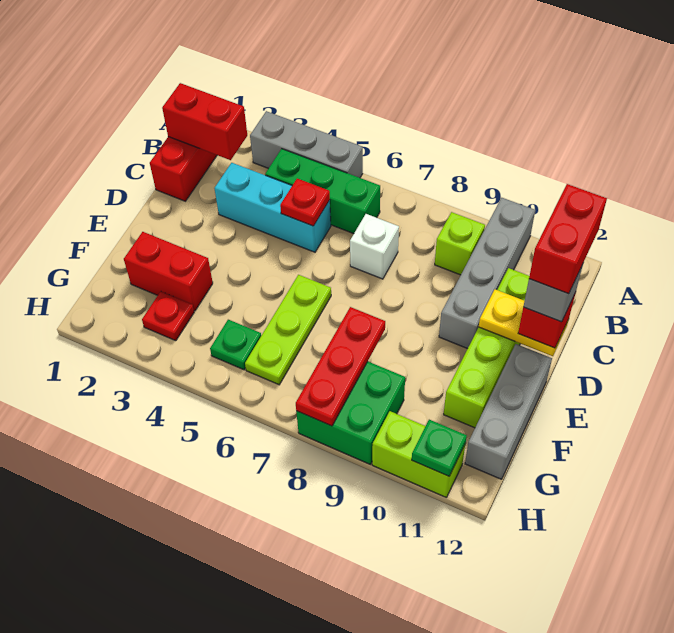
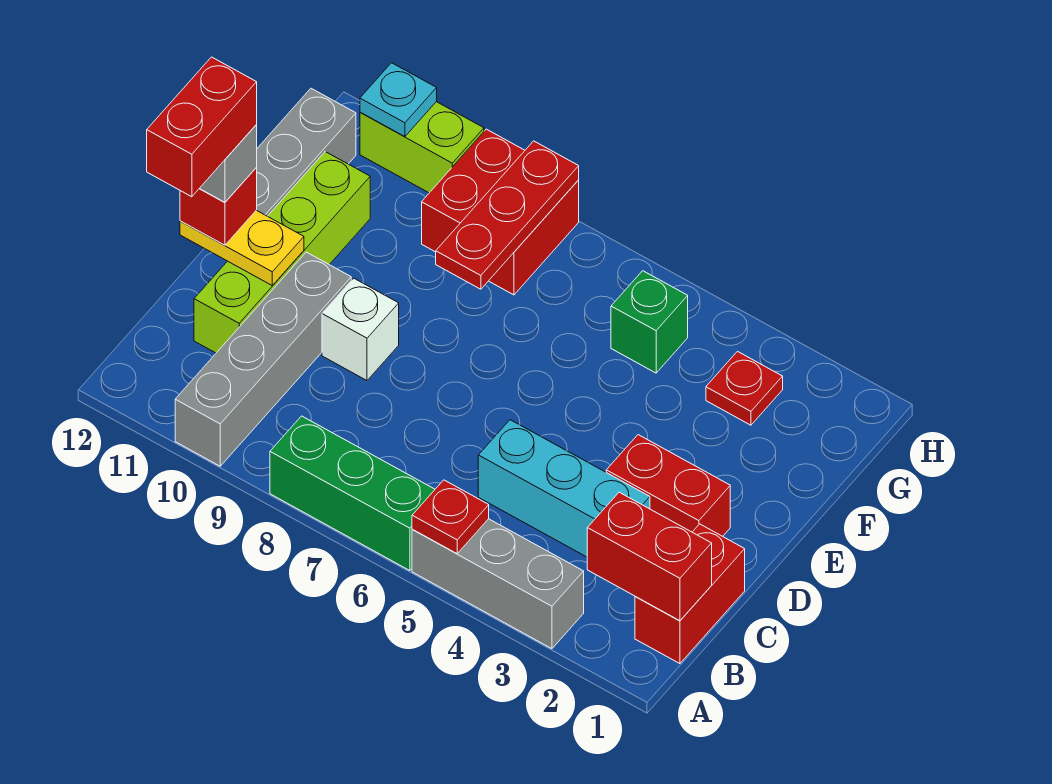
green 1x3 brick [265,149,380,234] -> green 1x3 brick moved to [270,416,435,571]
lime 1x1 brick [435,212,485,275] -> none
red 1x1 plate [280,179,330,226] -> red 1x1 plate moved to [412,480,489,554]
white 1x1 brick [350,214,399,279] -> white 1x1 brick moved to [322,278,399,380]
lime 1x3 plate [245,275,331,385] -> none
red 1x2 brick [124,232,213,311] -> red 1x2 brick moved to [606,435,730,536]
green 1x1 plate [210,320,261,370] -> green 1x1 brick [611,271,688,373]
green 2x2 brick [296,362,405,464] -> red 2x2 brick [422,129,579,295]
green 1x1 plate [412,420,467,476] -> cyan 1x1 plate [360,63,437,137]

